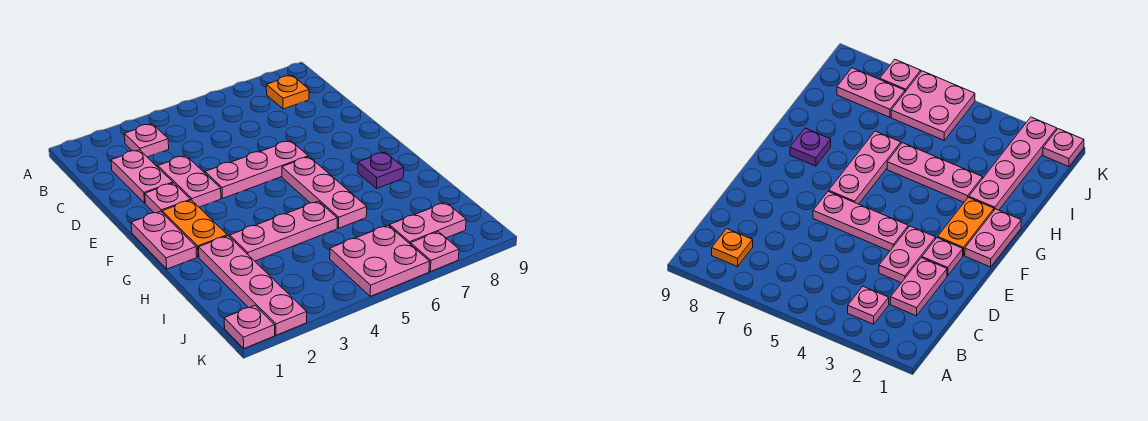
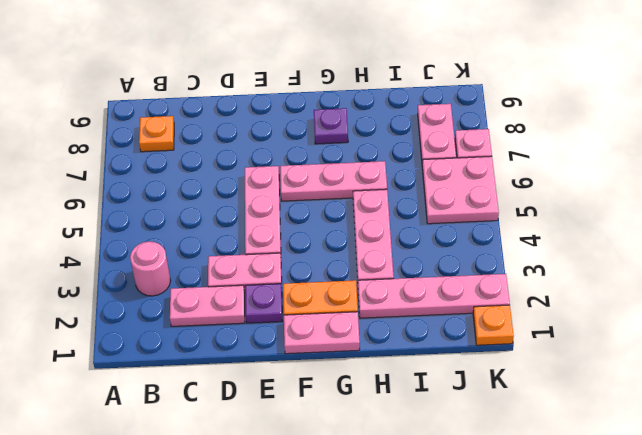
pink 1x1 plate [125,124,169,157] -> pink 1x1 round brick [130,241,171,296]
pink 1x1 plate [145,183,191,213] -> purple 1x1 plate [245,284,282,323]
pink 1x1 plate [224,306,275,348] -> orange 1x1 plate [473,305,514,345]

